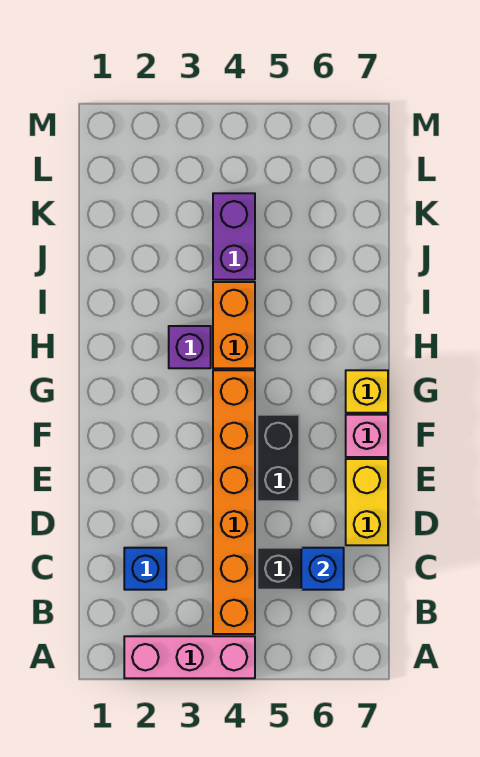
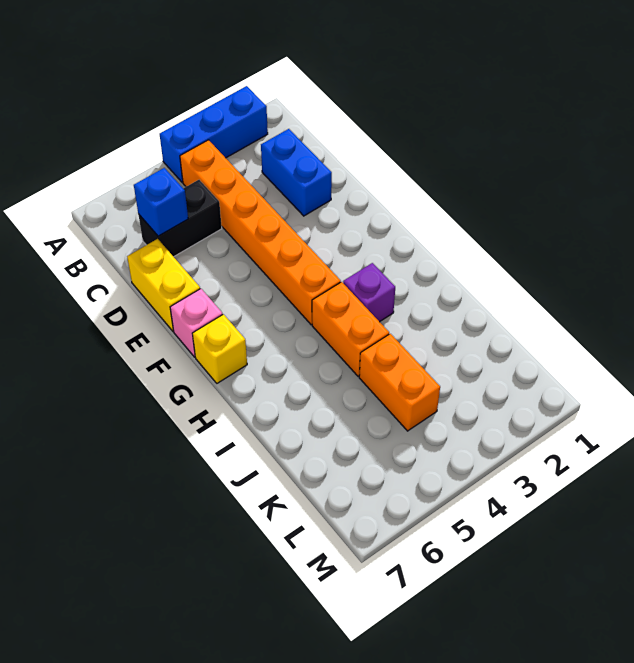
pink 1x3 brick [124,636,255,678] -> blue 1x3 brick [160,86,268,182]
blue 1x1 brick [124,548,166,590] -> blue 1x2 brick [261,129,332,216]
black 1x2 brick [257,415,299,501] -> none
purple 1x2 brick [213,193,255,280] -> orange 1x2 brick [359,334,440,431]

